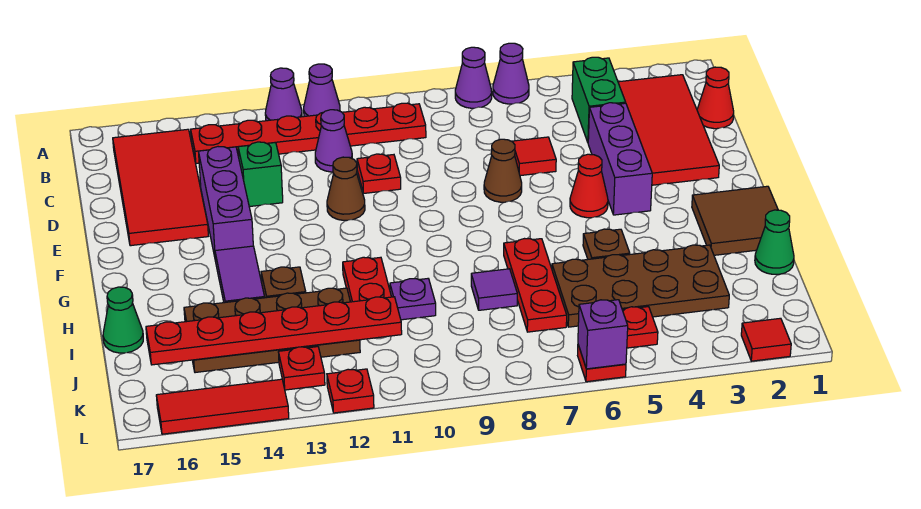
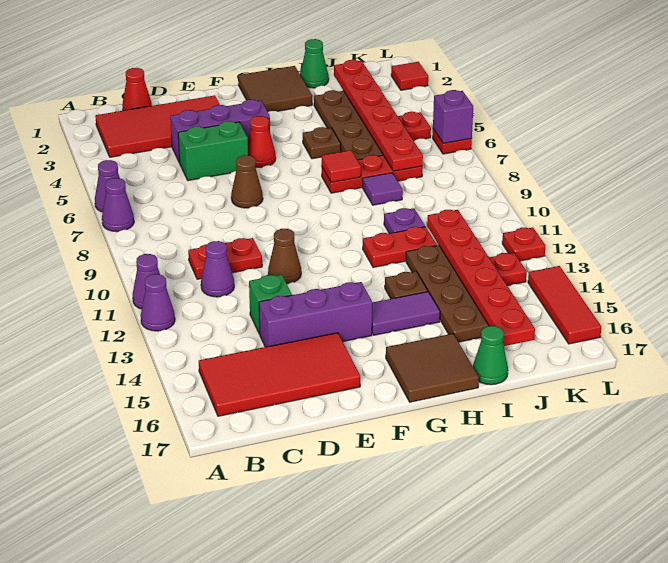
green 1x2 brick [572,57,626,142] -> green 1x2 brick moved to [178,121,248,181]
red 1x6 plate [191,103,426,163] -> red 1x6 plate moved to [334,60,423,171]
red 1x1 tile [512,137,556,176] -> red 1x1 tile moved to [322,150,361,182]
red 1x1 plate [357,154,401,193] -> red 1x2 plate [188,238,262,279]
none -> brown 2x2 tile [386,334,479,402]

